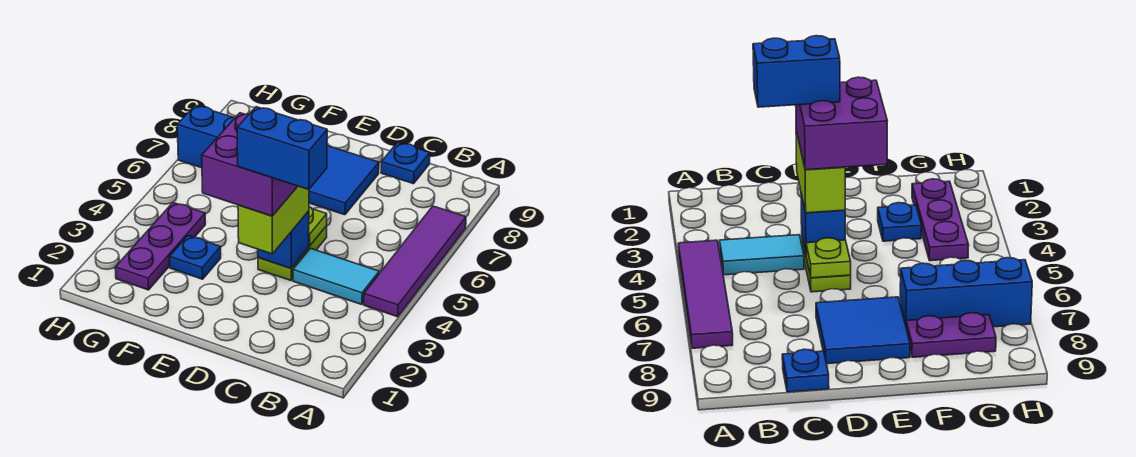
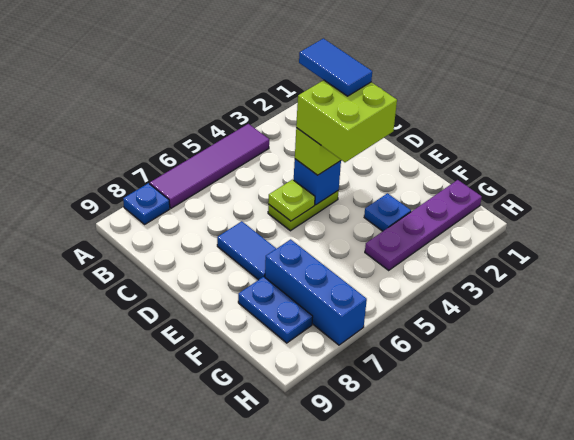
cyan 1x2 tile [293,248,379,305] -> none
blue 1x2 brick [237,107,327,189] -> blue 1x2 tile [299,39,372,96]
blue 1x1 plate [381,142,430,184] -> blue 1x1 plate moved to [123,183,170,224]
purple 2x2 brick [202,113,298,216] -> lime 2x2 brick [296,80,397,162]
blue 2x2 tile [309,146,379,215] -> blue 1x2 tile [217,221,276,280]
purple 1x2 plate [906,313,996,357] -> blue 1x2 plate [238,277,313,343]
purple 1x3 plate [115,203,205,290] -> purple 1x4 plate [365,180,482,270]

